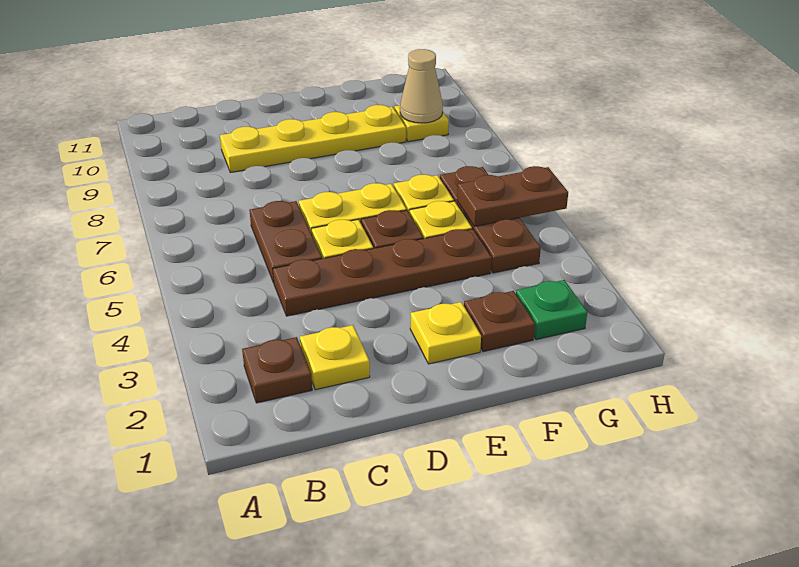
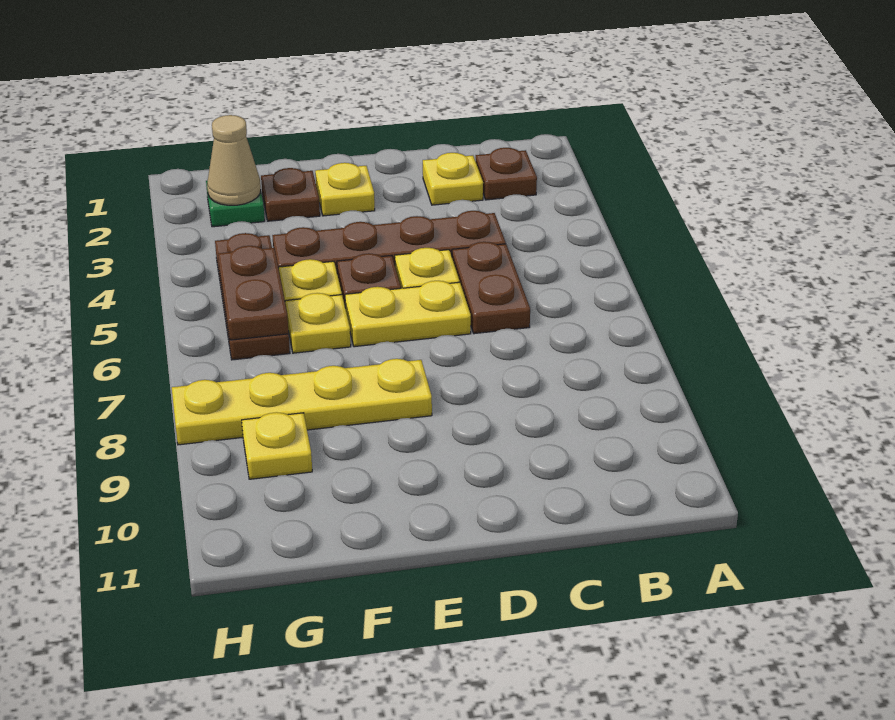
yellow 1x4 plate [220,105,406,173] -> yellow 1x4 plate moved to [172,359,432,445]
brown 1x2 plate [457,166,568,227] -> brown 1x2 plate turned to [218,246,289,340]
tan 1x1 cone [400,49,443,123] -> tan 1x1 cone moved to [207,115,261,205]

